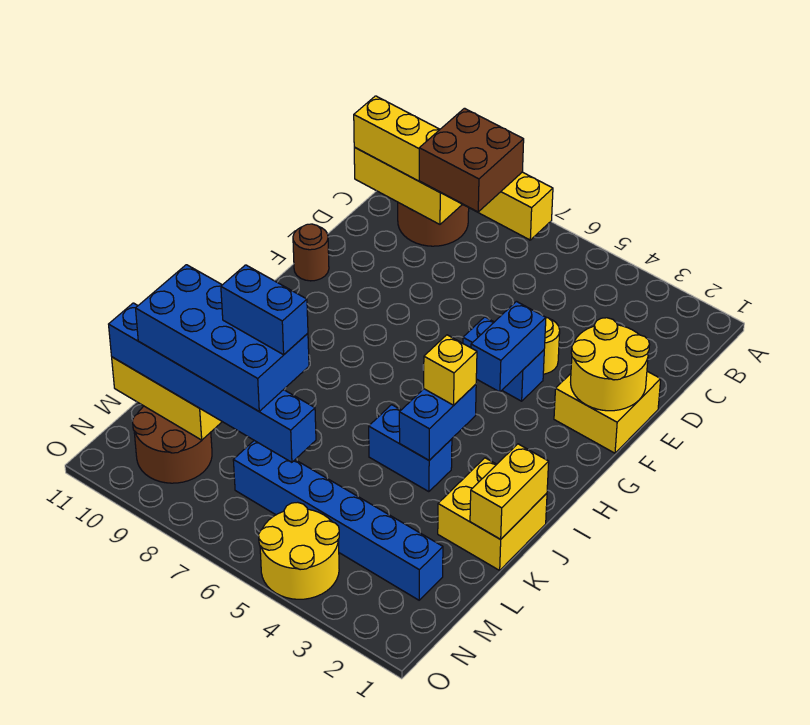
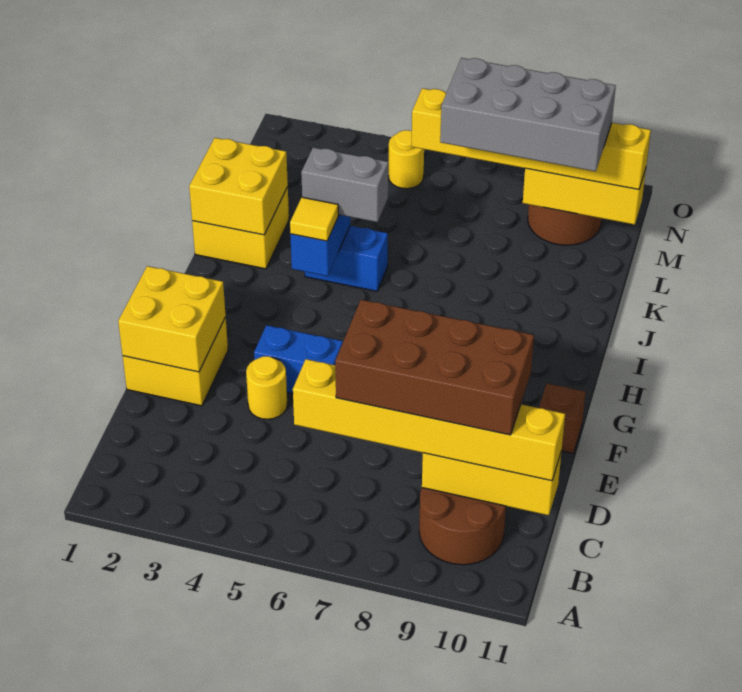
brown 2x2 brick [419,108,524,212] -> brown 2x4 brick [335,300,534,435]
yellow 2x2 round brick [571,318,650,411] -> yellow 2x2 brick [118,266,226,372]
blue 1x2 brick [471,301,546,392] -> none
brown 1x1 round brick [293,224,329,281] -> brown 1x1 brick [539,384,586,453]
yellow 1x1 brick [424,335,477,405] -> yellow 1x1 tile [290,197,338,241]
yellow 1x2 brick [470,444,549,539] -> yellow 2x2 brick [189,138,288,235]
none -> grey 1x2 brick [301,148,388,222]
blue 2x4 brick [136,265,309,411] -> grey 2x4 brick [440,58,616,171]
blue 1x2 brick [221,265,308,355] -> none
blue 1x6 brick [233,441,443,600] -> none
blue 1x6 brick [109,303,316,462] -> yellow 1x6 brick [412,88,651,190]
yellow 2x2 round brick [259,502,339,599] -> yellow 1x1 round brick [389,130,424,189]

